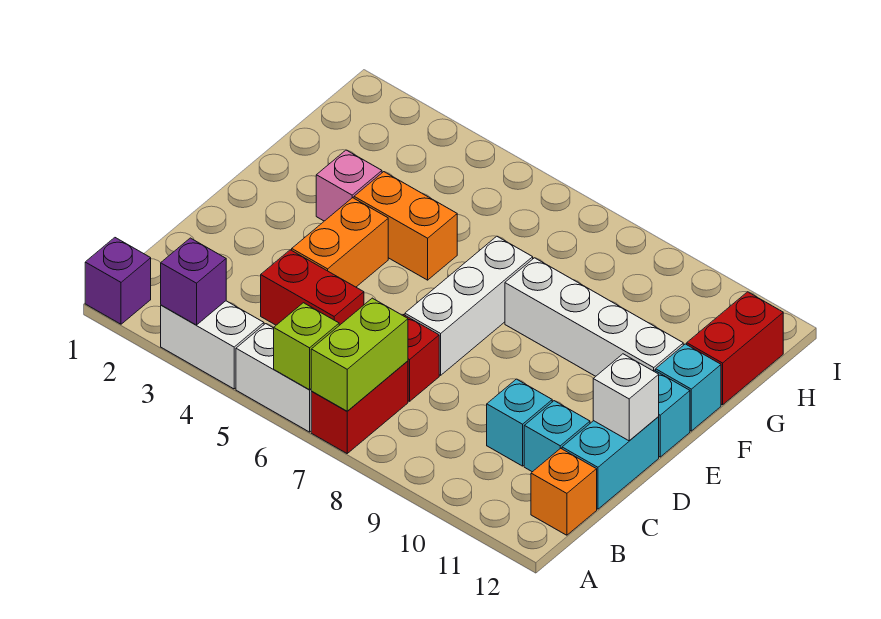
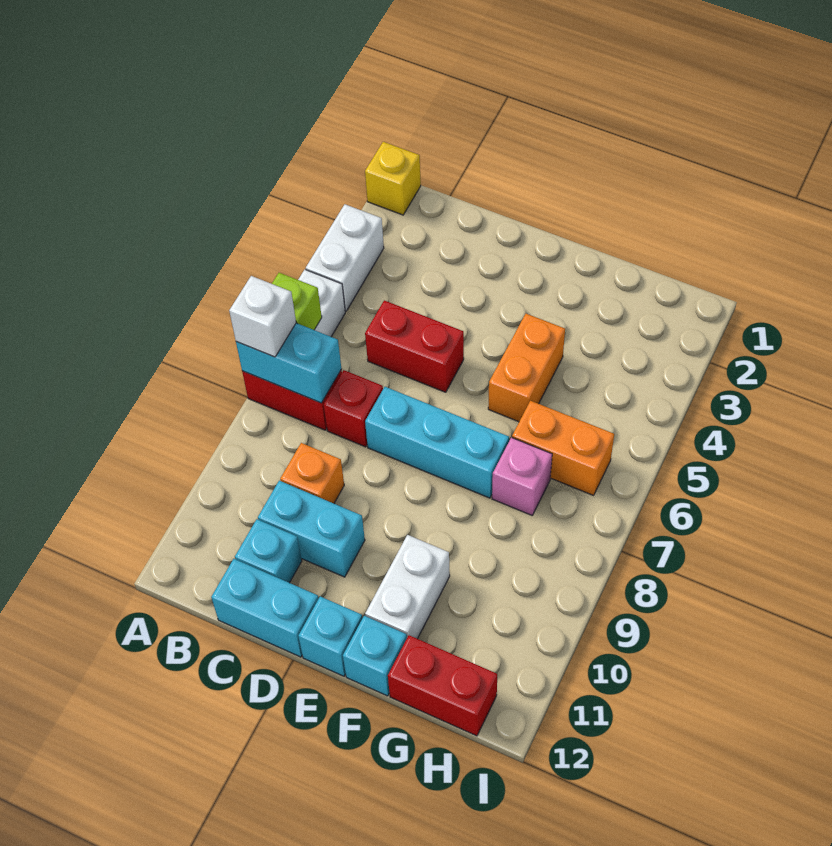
purple 1x1 brick [85,238,151,324] -> yellow 1x1 brick [365,142,421,215]
purple 1x1 brick [161,238,226,325] -> none
lime 1x2 brick [311,298,408,411] -> cyan 1x2 brick [236,323,341,403]
orange 1x1 brick [531,448,597,535] -> orange 1x1 brick moved to [280,443,344,503]
red 1x2 brick [261,250,364,325] -> red 1x2 brick turned to [365,300,464,392]
cyan 1x1 brick [487,379,552,466] -> cyan 1x2 brick [258,481,365,577]
orange 1x2 brick [292,198,388,287] -> orange 1x2 brick moved to [512,401,614,495]
white 1x3 brick [405,236,533,375] -> cyan 1x3 brick [365,387,509,498]
white 1x1 brick [593,354,659,441] -> white 1x1 brick moved to [229,276,296,357]
pink 1x1 brick [316,150,382,221] -> pink 1x1 brick moved to [492,437,552,515]
white 1x4 brick [505,258,683,376] -> white 1x2 brick [365,535,450,639]

